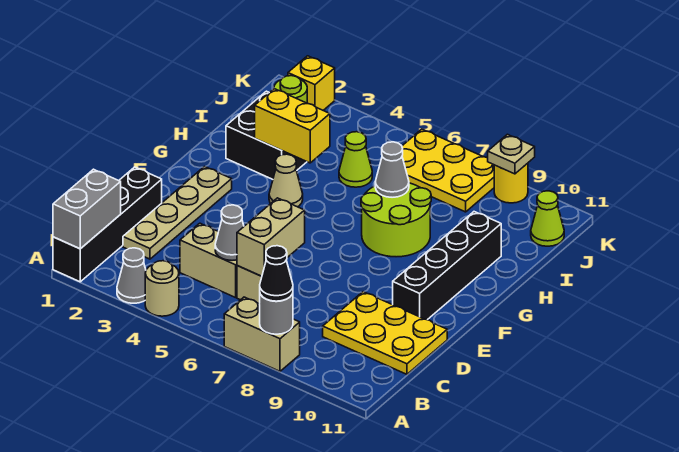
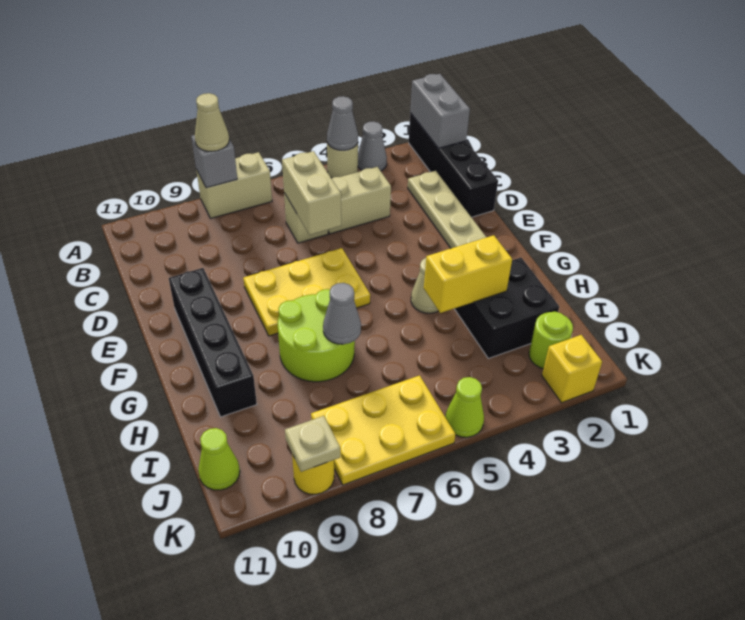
grey 1x1 round brick [260,293,293,334] -> grey 1x1 brick [191,135,237,188]
black 1x1 cone [260,246,293,301] -> tan 1x1 cone [195,93,229,151]
grey 1x1 cone [215,205,244,260] -> grey 1x1 cone moved to [327,96,358,150]
yellow 2x3 plate [323,292,447,374] -> yellow 2x3 plate moved to [243,248,370,336]
lime 1x1 cone [339,132,372,187] -> lime 1x1 cone moved to [445,377,484,437]

